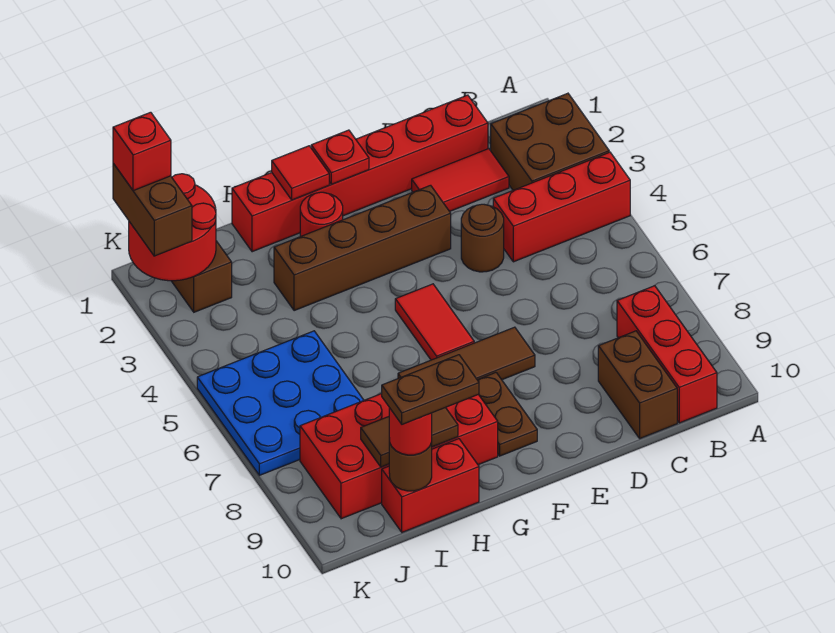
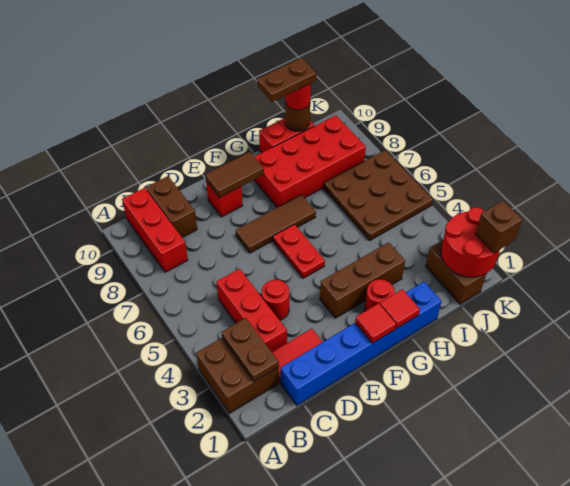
red 1x3 brick [493,152,630,262] -> red 1x3 brick turned to [216,269,287,352]
red 1x6 brick [232,95,488,252] -> blue 1x6 brick [281,282,442,405]
brown 1x1 round brick [461,204,504,272] -> red 1x1 round brick [262,280,289,320]
brown 1x4 brick [274,185,451,311] -> brown 1x3 brick [320,242,405,318]
red 1x1 plate [311,130,369,184] -> red 1x1 tile [355,303,396,343]
red 1x2 tile [395,284,474,360] -> red 1x2 plate [273,224,325,278]
brown 1x2 plate [478,373,537,456] -> brown 1x2 plate moved to [221,318,279,381]
brown 1x2 tile [361,408,458,467] -> brown 1x2 tile moved to [205,152,264,198]
blue 3x3 plate [197,331,364,475] -> brown 3x3 plate [324,150,433,240]
brown 1x2 brick [113,163,192,256] -> brown 1x1 brick [476,201,522,253]
red 1x1 brick [113,112,171,191] -> red 1x1 brick moved to [206,182,243,217]

